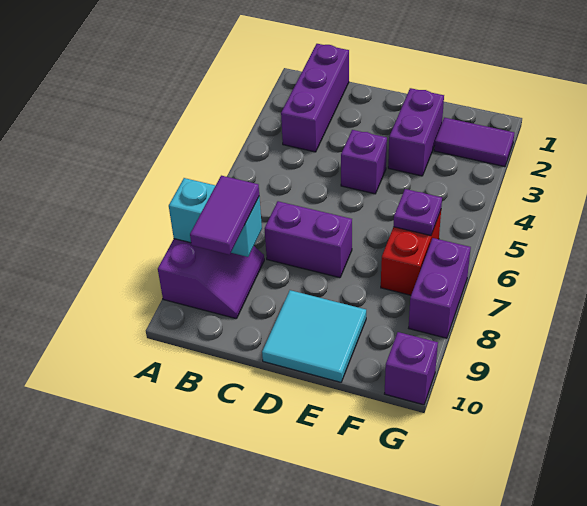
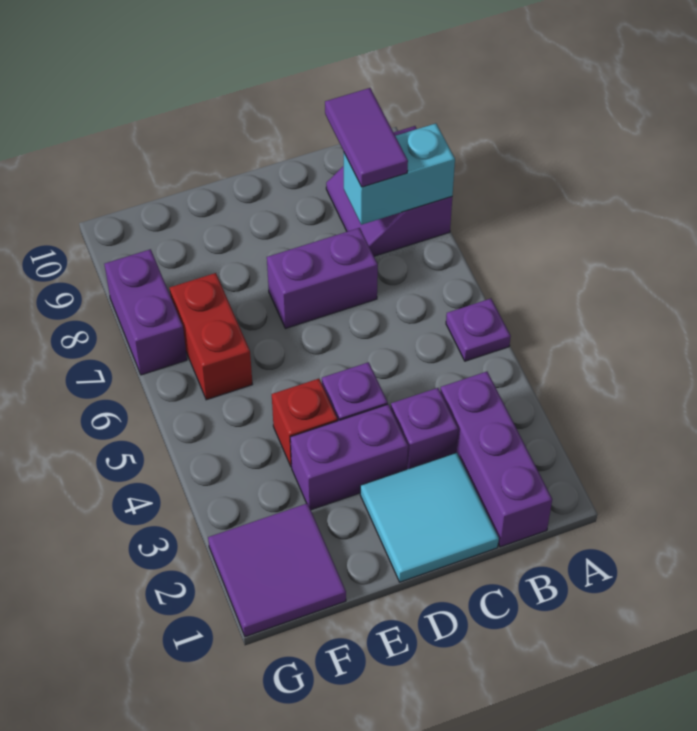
cyan 2x2 tile [262,290,366,382] -> cyan 2x2 tile moved to [360,453,499,582]
purple 1x2 brick [388,88,444,176] -> purple 1x2 brick turned to [290,404,408,510]
none -> red 1x1 brick [272,379,338,467]
purple 1x2 tile [434,118,514,167] -> purple 2x2 tile [208,503,346,637]
purple 1x1 plate [393,189,442,236] -> purple 1x1 plate moved to [446,299,511,361]
purple 1x1 brick [385,332,438,405] -> purple 1x1 brick moved to [391,388,458,469]

